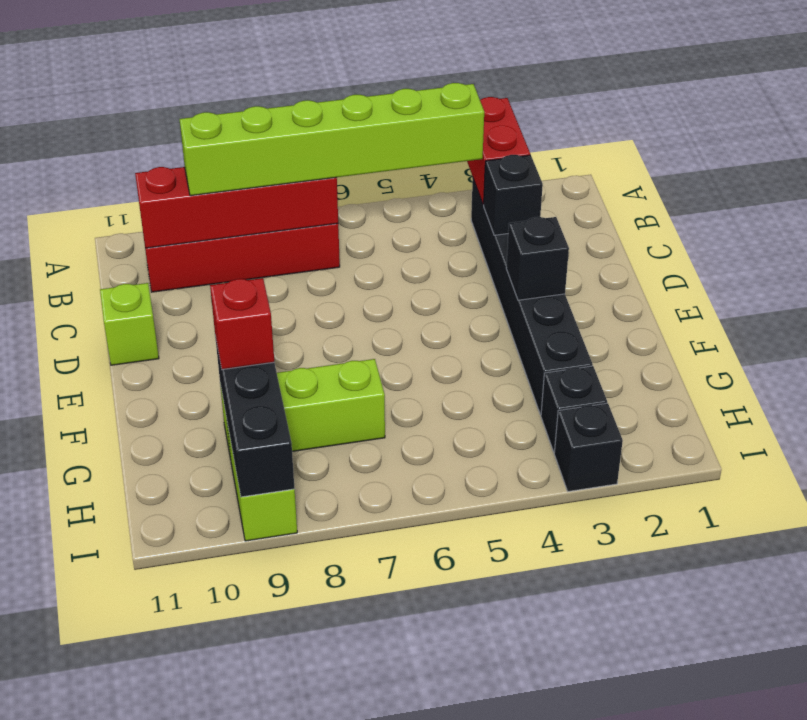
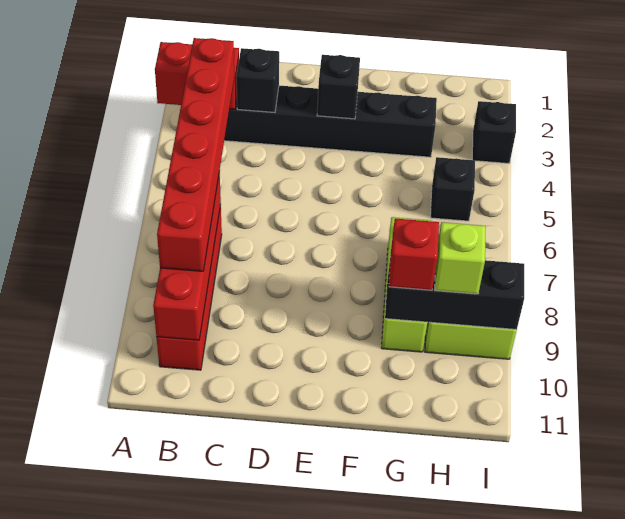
lime 1x6 brick [180,83,484,196] -> red 1x6 brick [157,38,234,271]
lime 1x1 brick [100,283,159,365] -> lime 1x1 brick moved to [435,222,485,294]
black 1x1 brick [541,366,607,452] -> black 1x1 brick moved to [430,157,475,221]

